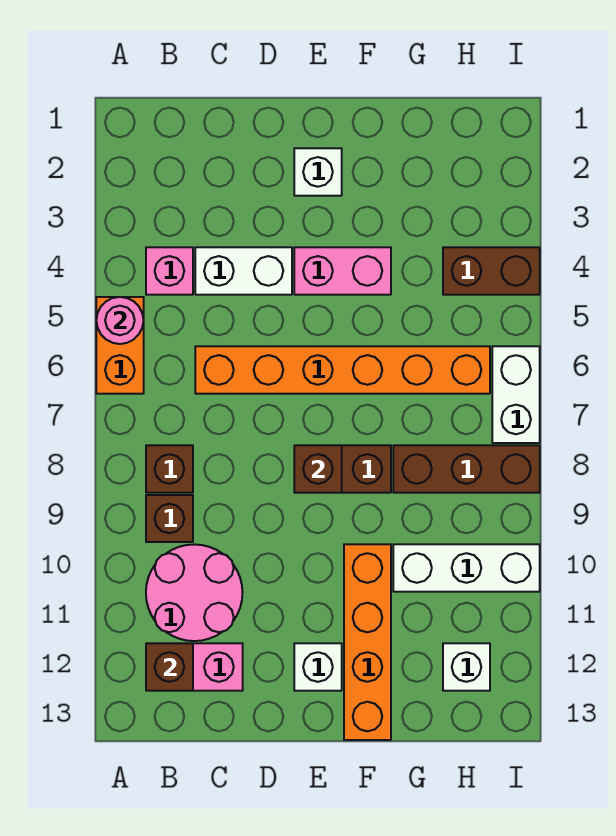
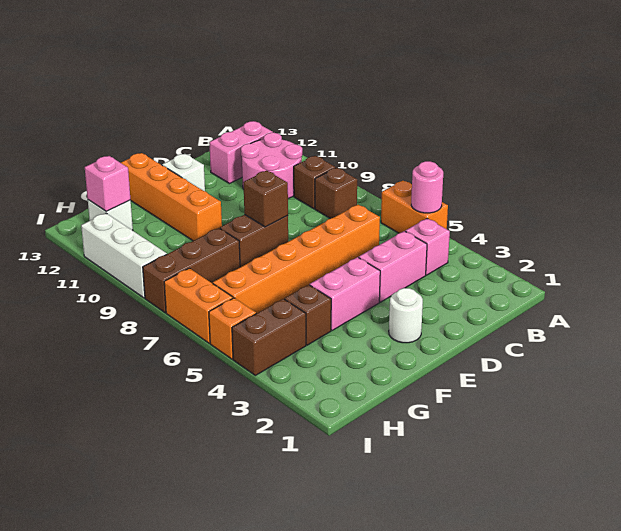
brown 1x1 brick [146,643,193,691] -> brown 1x1 brick moved to [284,285,331,345]
white 1x2 brick [195,247,292,295] -> pink 1x2 brick [359,231,427,302]
white 1x1 brick [294,148,342,196] -> white 1x1 round brick [389,288,423,343]
white 1x3 brick [393,544,540,592] -> white 1x3 brick turned to [81,213,167,298]
none -> pink 1x1 brick [85,156,130,211]
none -> orange 1x1 brick [209,298,256,359]
white 1x2 brick [492,346,540,443] -> orange 1x2 brick [164,268,233,343]

